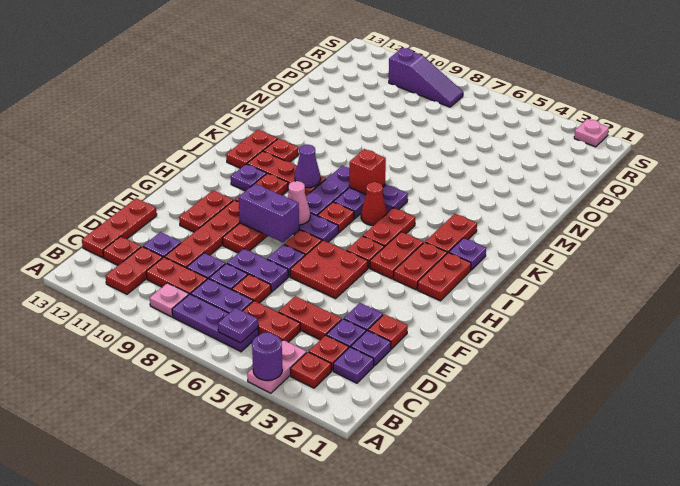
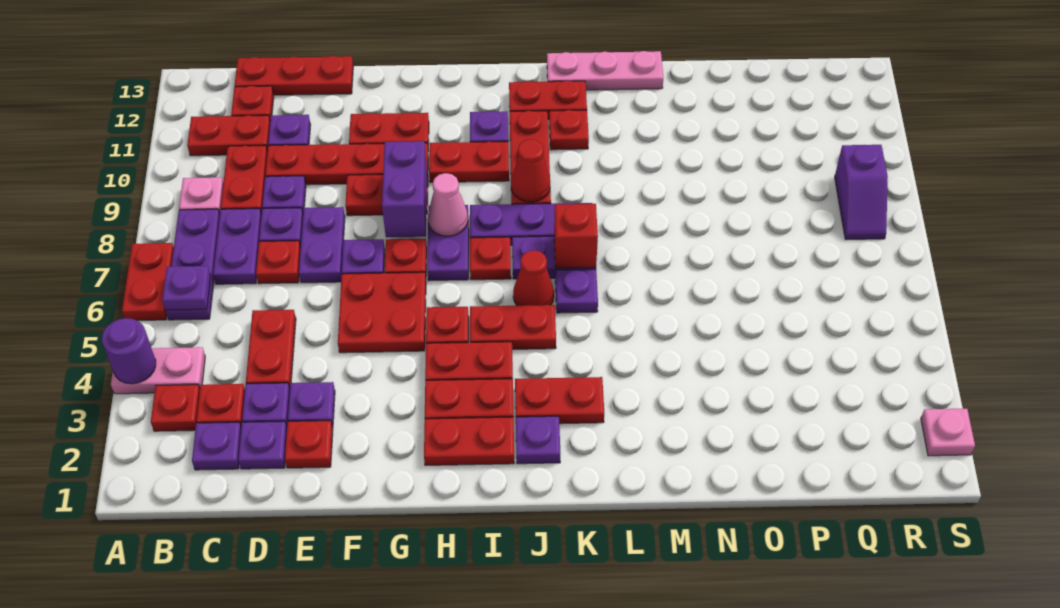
red 1x2 plate [243,301,300,342] -> red 1x2 plate moved to [122,243,174,320]
purple 1x1 cone [295,145,321,188] -> red 1x1 cone [511,139,550,202]
none -> pink 1x3 plate [547,51,663,90]
purple 1x3 slope [389,48,463,107] -> purple 1x2 slope [835,145,888,240]

